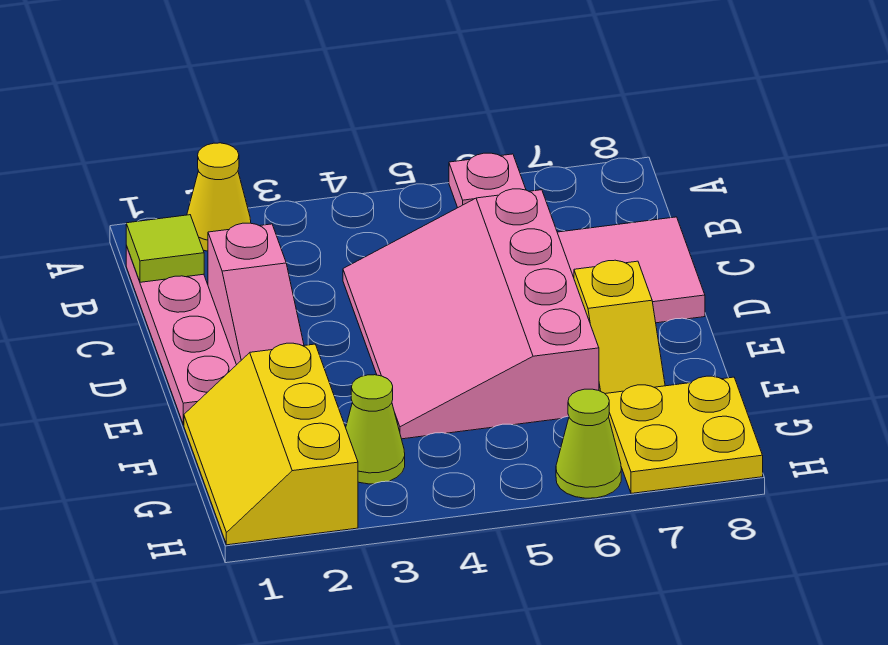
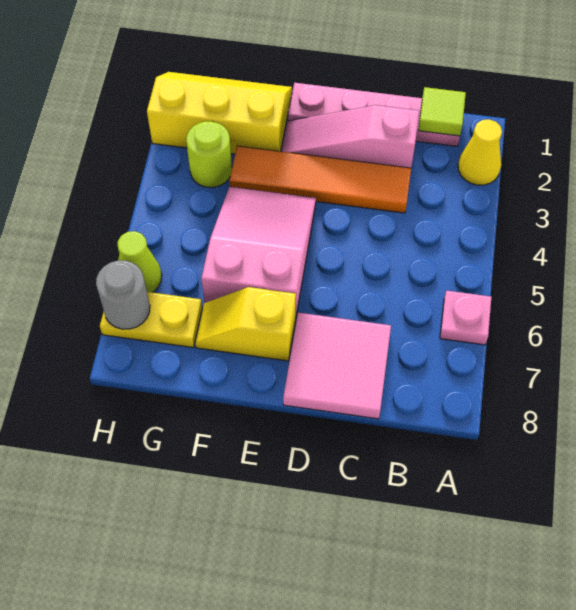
none -> orange 1x4 tile [229,146,411,213]
pink 3x4 slope [343,189,599,439] -> pink 2x3 slope [201,187,316,315]
lime 1x1 cone [346,375,405,484] -> lime 1x1 round brick [186,121,232,187]
yellow 2x2 plate [606,376,763,493] -> yellow 1x2 plate [100,292,202,348]
none -> grey 1x1 round brick [96,260,150,329]

